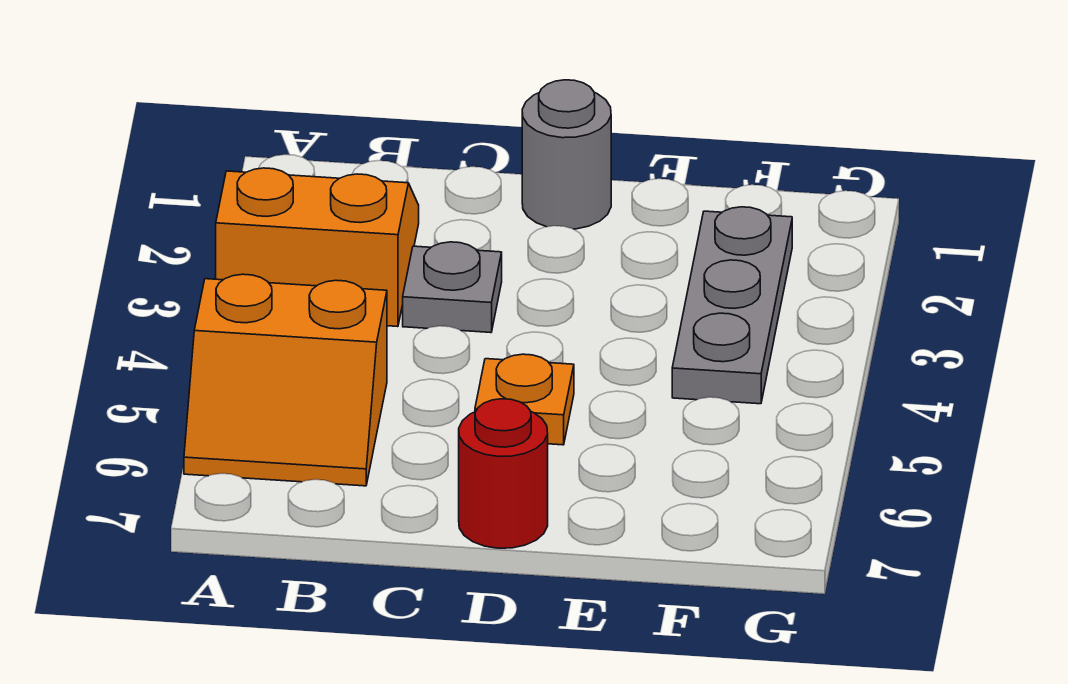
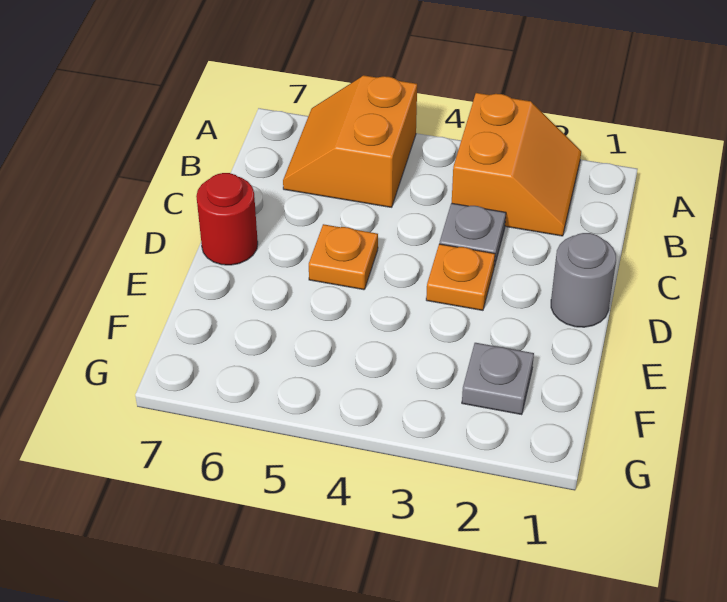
none -> orange 1x1 plate [426,244,495,310]
grey 1x3 plate [672,207,792,404] -> grey 1x1 plate [462,343,534,415]

